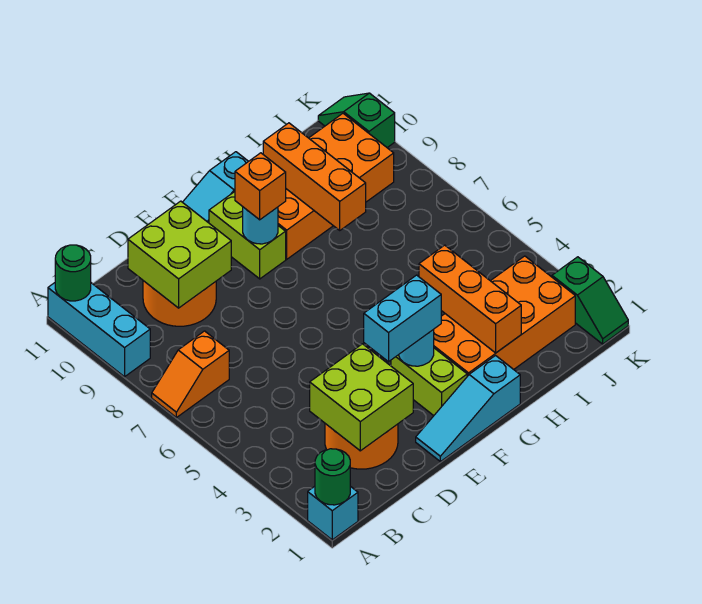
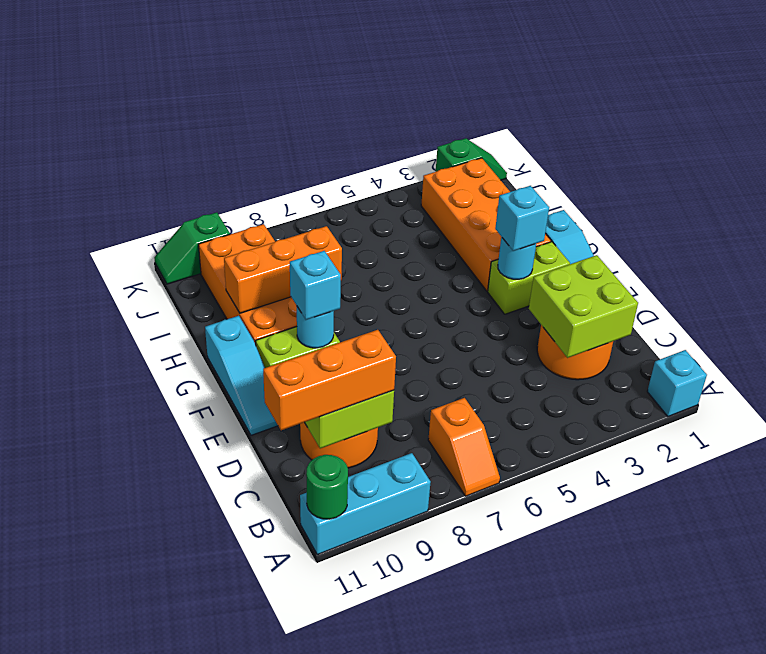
green 1x1 round brick [315,449,350,505] -> none
cyan 1x2 brick [364,275,441,362] -> cyan 1x1 brick [495,186,549,251]
orange 1x1 brick [235,153,286,220] -> cyan 1x1 brick [290,251,341,320]
orange 1x3 brick [419,245,521,353] -> orange 1x3 brick moved to [263,330,396,430]

